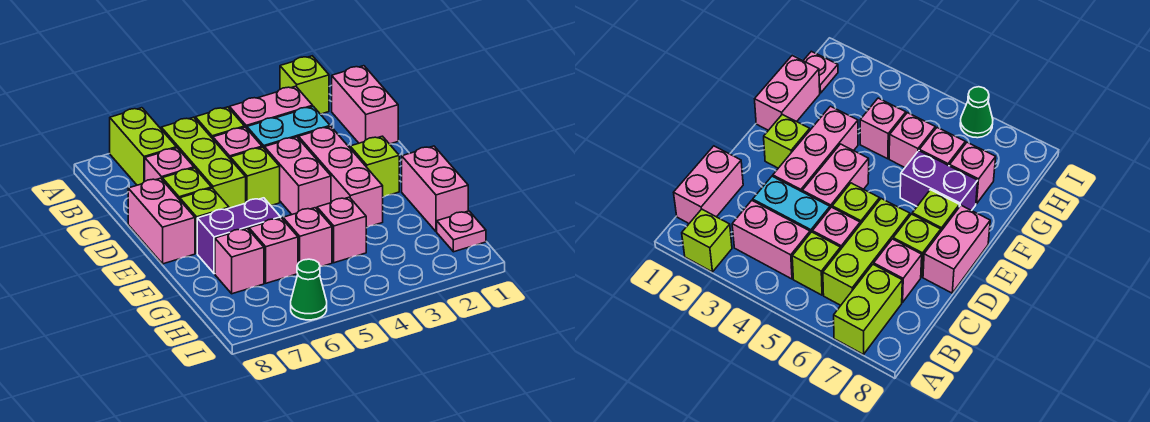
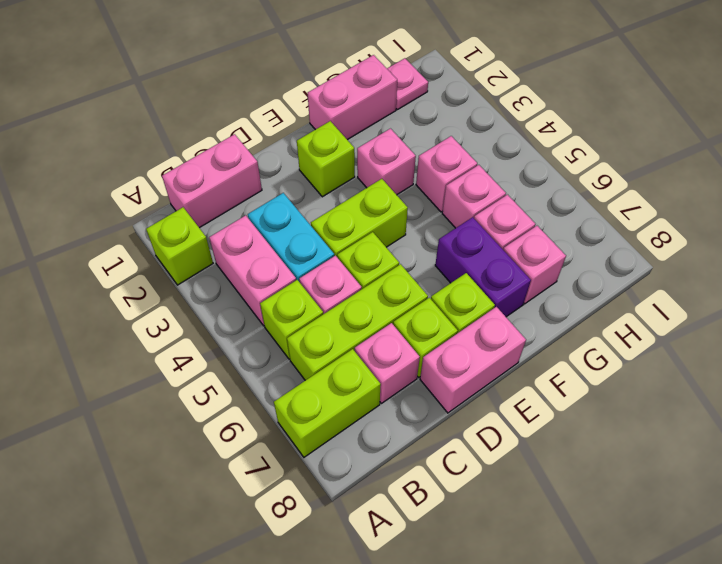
pink 1x3 brick [299,127,383,227] -> pink 1x1 brick [357,129,416,195]
pink 1x2 brick [265,137,331,214] -> lime 1x2 brick [311,179,408,257]
green 1x1 cone [291,259,327,320] -> none

